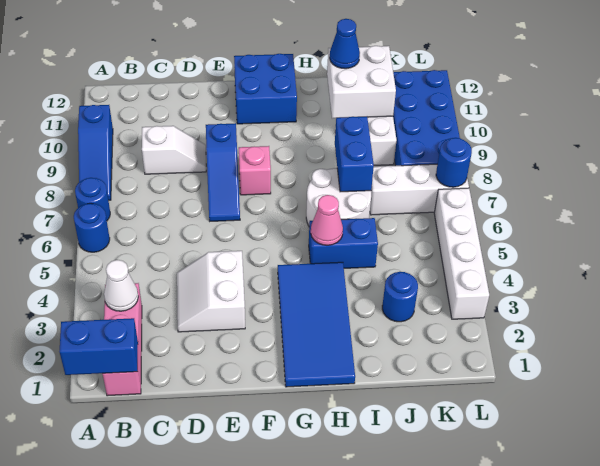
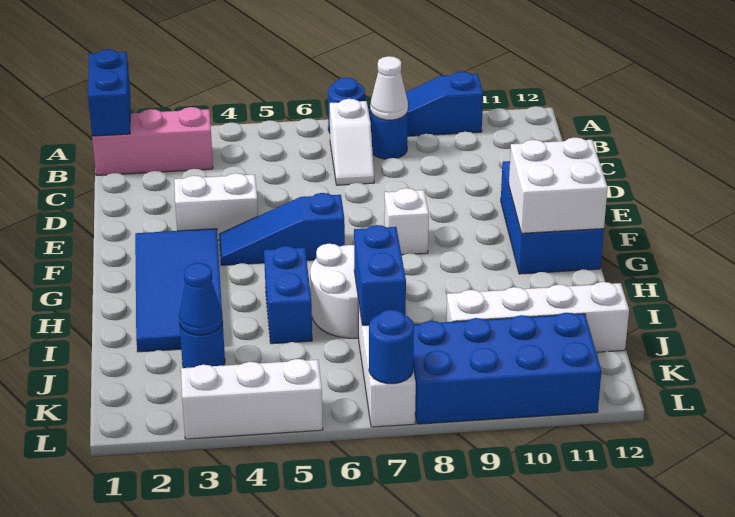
blue 1x1 round brick [74,203,110,252] -> blue 1x1 round brick moved to [370,112,408,159]
white 1x1 cone [104,260,138,311] -> white 1x1 cone moved to [370,56,408,120]
white 1x2 slope [142,126,206,174] -> white 1x2 slope moved to [330,99,374,185]
blue 1x3 slope [206,123,240,221] -> blue 1x3 slope moved to [219,193,345,265]
pink 1x1 brick [239,146,271,195] -> white 1x1 brick [384,188,429,255]
blue 2x2 brick [234,54,297,124] -> blue 2x3 brick [501,161,604,274]
blue 2x4 tile [278,262,355,387] -> blue 2x4 tile turned to [135,229,222,352]
pink 1x1 cone [311,195,343,245] -> none
blue 1x2 brick [335,117,374,192] -> blue 1x2 brick turned to [354,225,406,325]
white 2x2 brick [327,46,396,119] -> white 2x2 brick moved to [509,137,608,233]
blue 1x1 cone [330,19,360,69] -> blue 1x1 cone moved to [179,263,223,335]
white 1x4 brick [434,188,489,319] -> white 1x3 brick [181,359,323,439]

